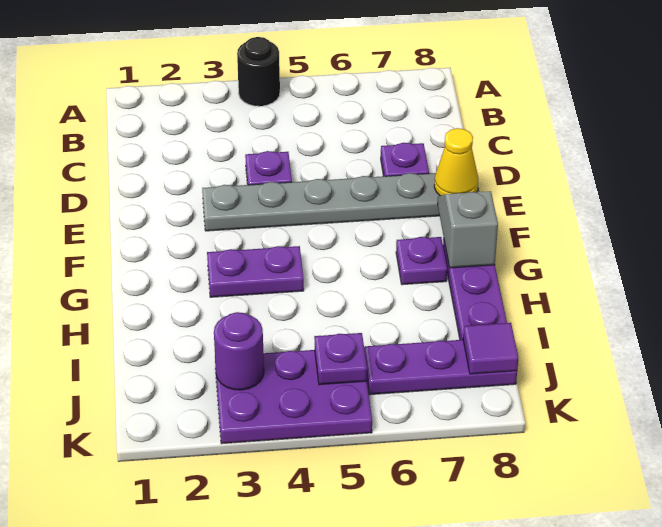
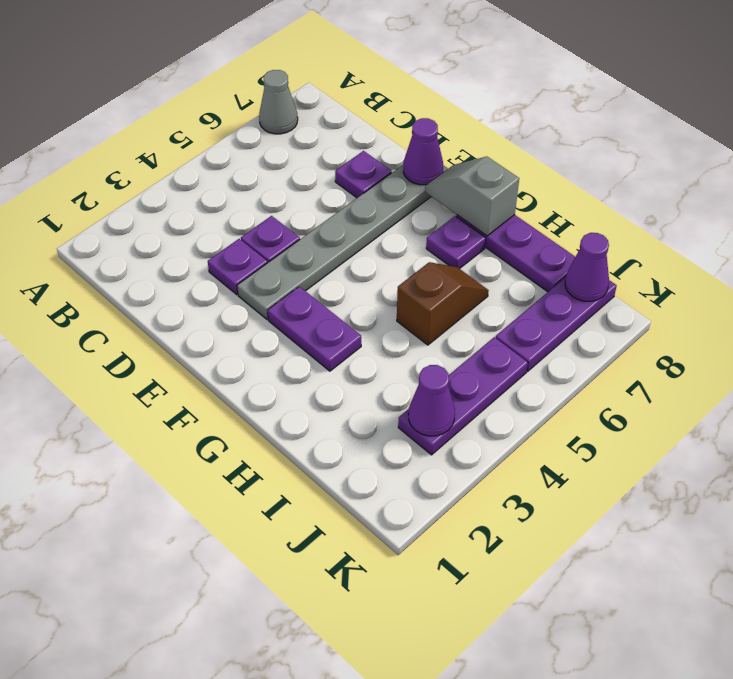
black 1x1 round brick [237,37,280,106] -> none
none -> grey 1x1 cone [259,70,298,134]
yellow 1x1 cone [434,128,478,196] -> purple 1x1 cone [403,118,443,185]
purple 1x2 plate [207,246,304,297] -> purple 1x2 plate turned to [268,286,361,371]
none -> brown 1x2 slope [397,262,489,345]
purple 2x3 plate [215,350,372,444] -> purple 1x3 plate [398,337,528,455]
purple 1x1 round brick [214,312,264,390] -> purple 1x1 cone [408,365,455,436]
purple 1x1 plate [314,333,367,385] -> purple 1x1 plate moved to [208,239,267,295]
purple 1x1 tile [463,323,519,374] -> purple 1x1 cone [565,233,609,301]

